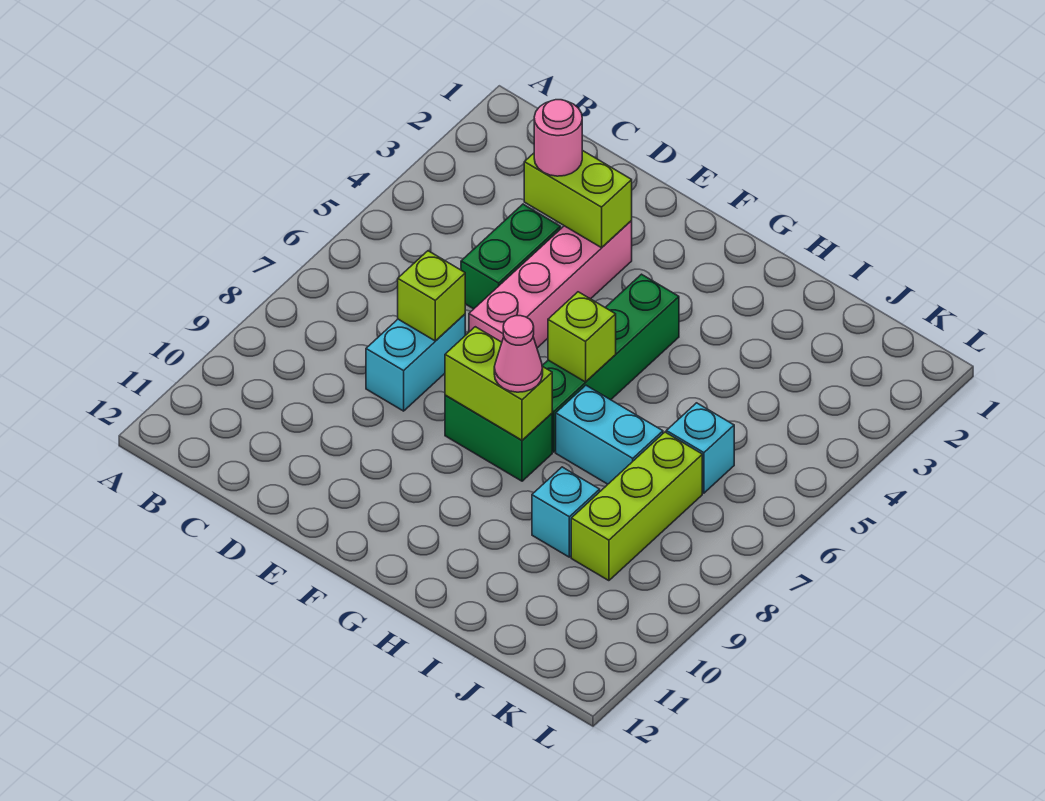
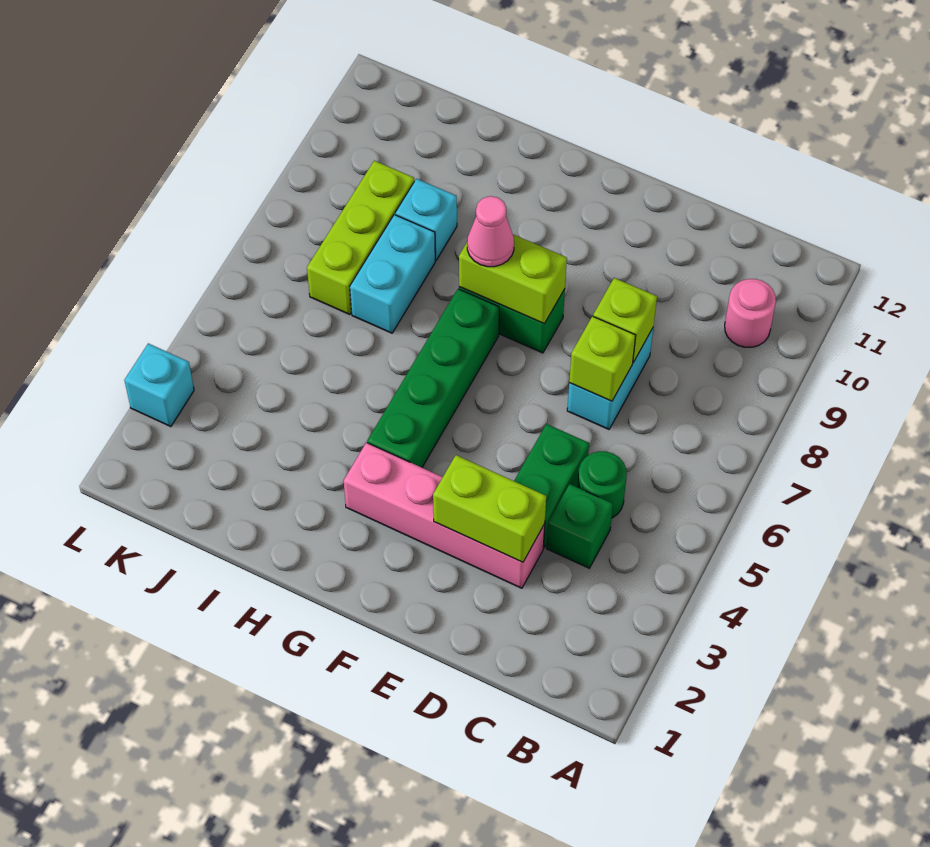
none -> green 1x1 brick [546,484,613,568]
none -> green 1x1 round brick [577,451,627,518]
pink 1x1 round brick [534,100,582,176] -> pink 1x1 round brick moved to [725,279,776,347]
pink 1x4 brick [469,221,632,348] -> pink 1x4 brick turned to [344,443,545,588]
lime 1x1 brick [548,292,616,382] -> lime 1x1 brick moved to [593,278,657,362]
cyan 1x2 brick [556,385,663,484] -> cyan 1x2 brick turned to [350,215,435,333]
cyan 1x1 brick [666,403,734,493] -> cyan 1x1 brick moved to [124,343,194,427]

